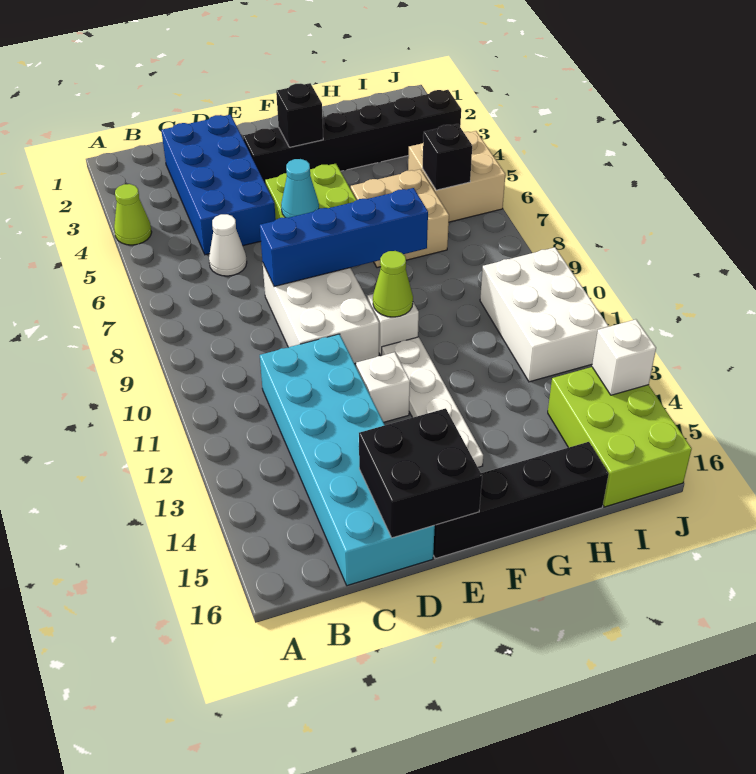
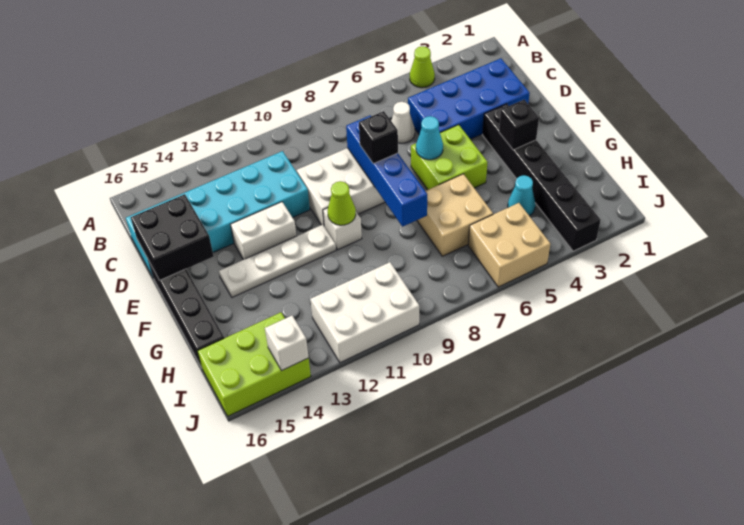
white 1x1 brick [356,352,410,422] -> white 1x2 brick [230,202,296,260]
none -> cyan 1x1 cone [508,175,535,216]
black 1x1 brick [423,124,472,190] -> black 1x1 brick moved to [359,111,398,164]

